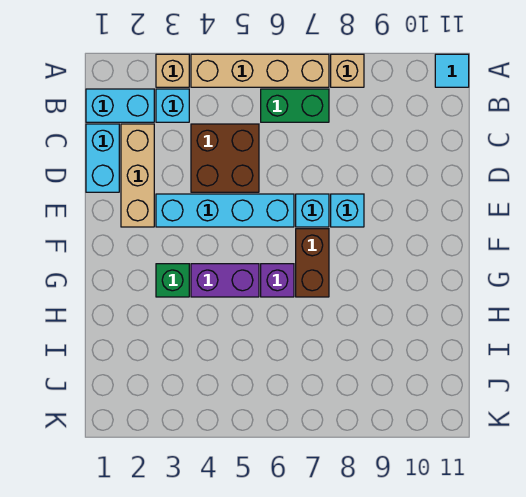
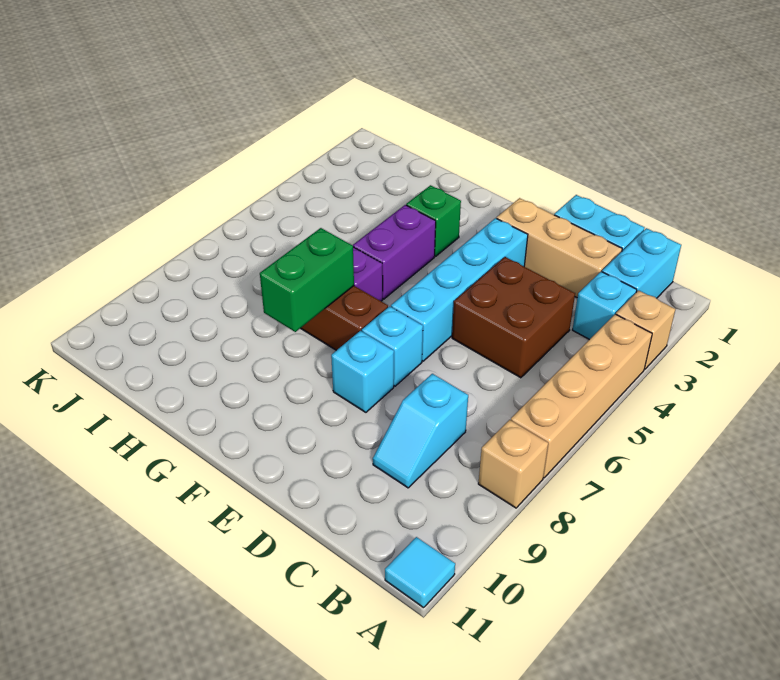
green 1x2 brick [261,89,329,122] -> green 1x2 brick moved to [260,228,354,332]
none -> cyan 1x2 slope [373,374,468,488]

